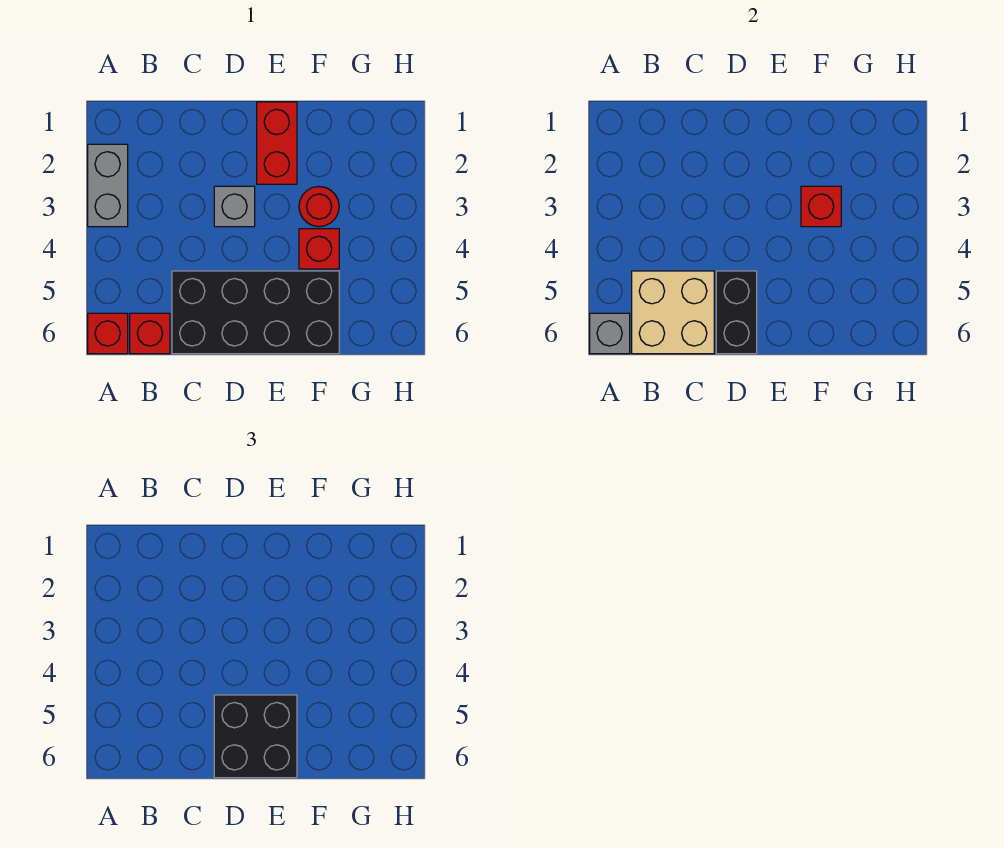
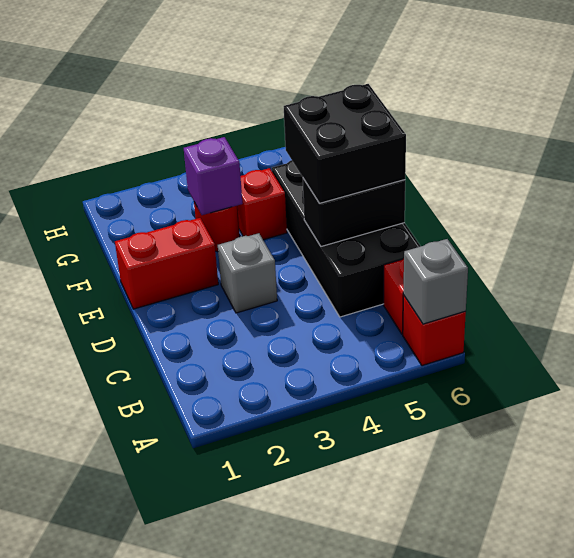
grey 1x2 brick [88,144,128,227] -> none
tan 2x2 brick [632,271,714,354] -> none
red 1x1 brick [801,186,841,227] -> purple 1x1 brick [184,137,243,215]

